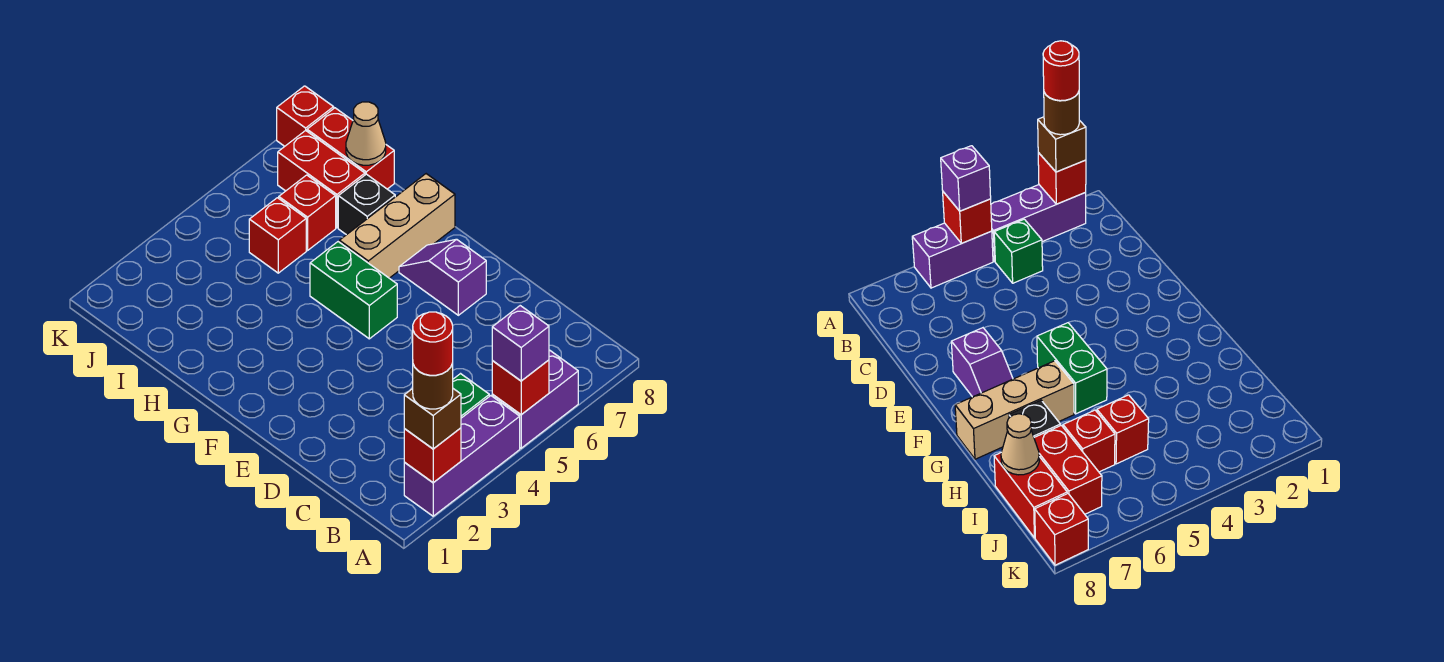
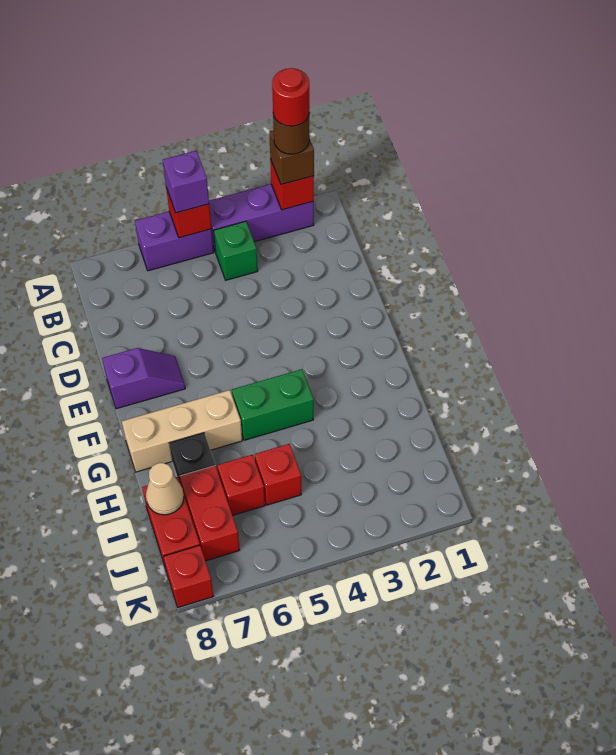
purple 1x2 slope [399,239,486,315] -> purple 1x2 slope turned to [102,348,185,409]
green 1x2 brick [310,242,397,339] -> green 1x2 brick turned to [232,369,314,440]

